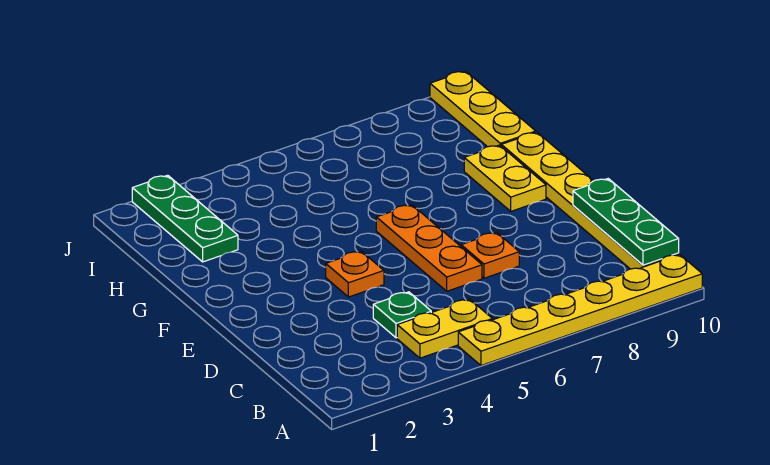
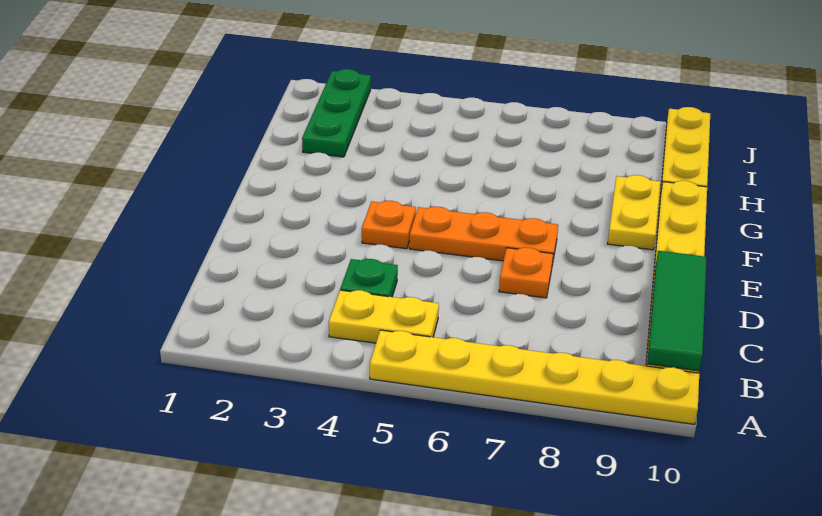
green 1x3 plate [573,179,679,265] -> green 1x3 tile [647,251,707,371]
orange 1x3 plate [376,205,482,291] -> orange 1x3 plate turned to [409,206,558,264]

